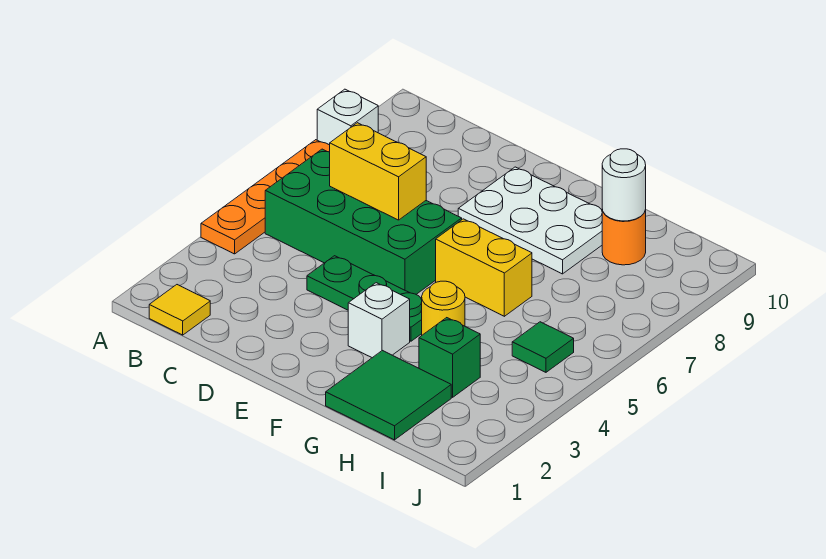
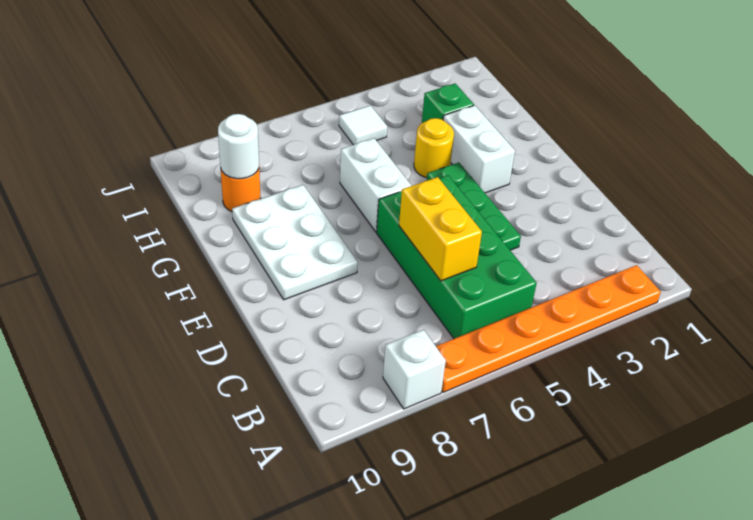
orange 1x4 plate [201,140,330,254] -> orange 1x6 plate [436,265,661,392]
yellow 1x1 tile [149,285,210,335] -> none
white 1x1 brick [348,283,410,358] -> white 1x2 brick [443,105,515,193]
yellow 1x2 brick [436,219,532,316] -> white 1x2 brick [340,138,412,232]
green 2x2 tile [326,351,451,440] -> none
green 1x1 tile [512,322,574,372] -> white 1x1 tile [339,105,387,145]

